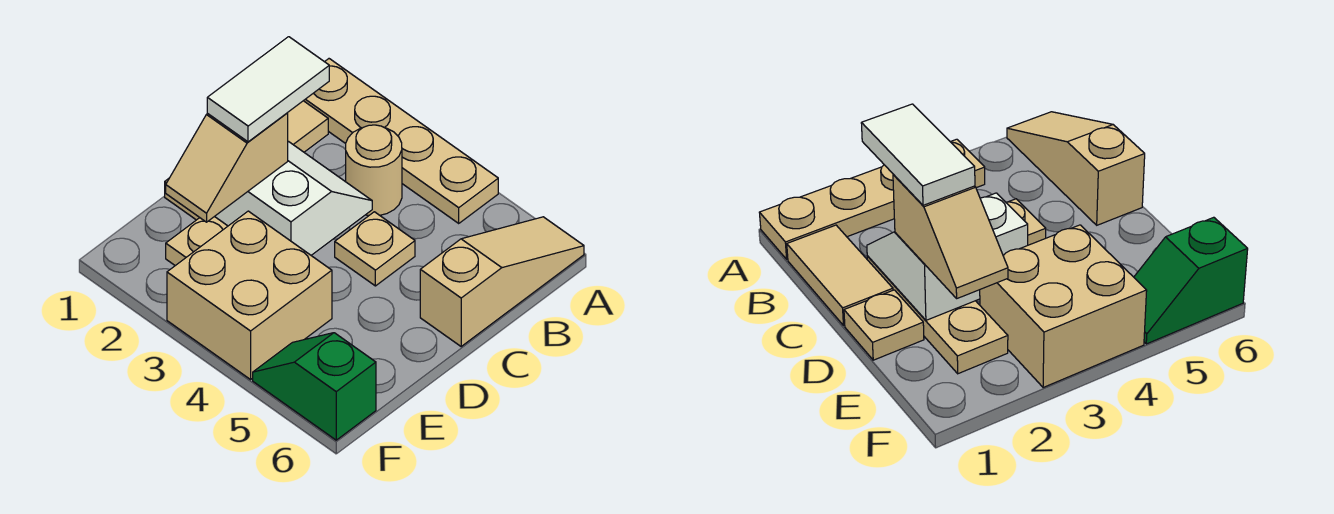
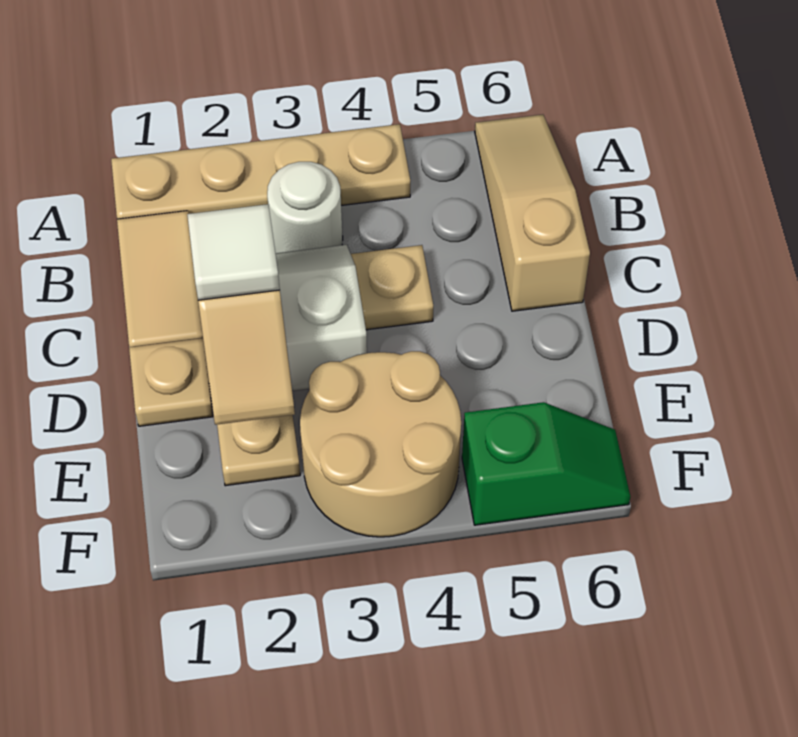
tan 1x1 round brick [346,125,402,216] -> white 1x1 round brick [267,162,343,253]
white 1x2 tile [207,37,329,142] -> white 1x1 tile [187,204,280,300]
tan 2x2 brick [167,211,332,379] -> tan 2x2 round brick [300,351,461,537]
green 1x2 slope [253,333,376,440] -> green 1x2 slope turned to [462,402,630,525]

